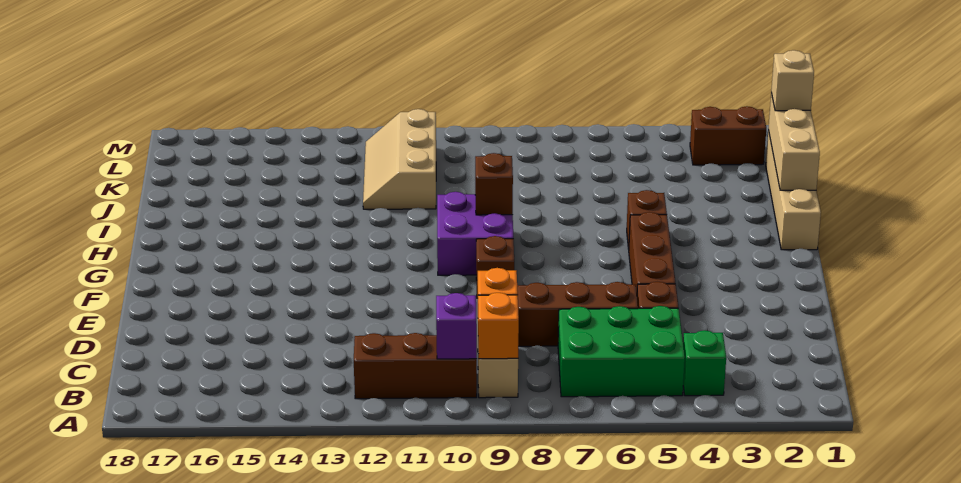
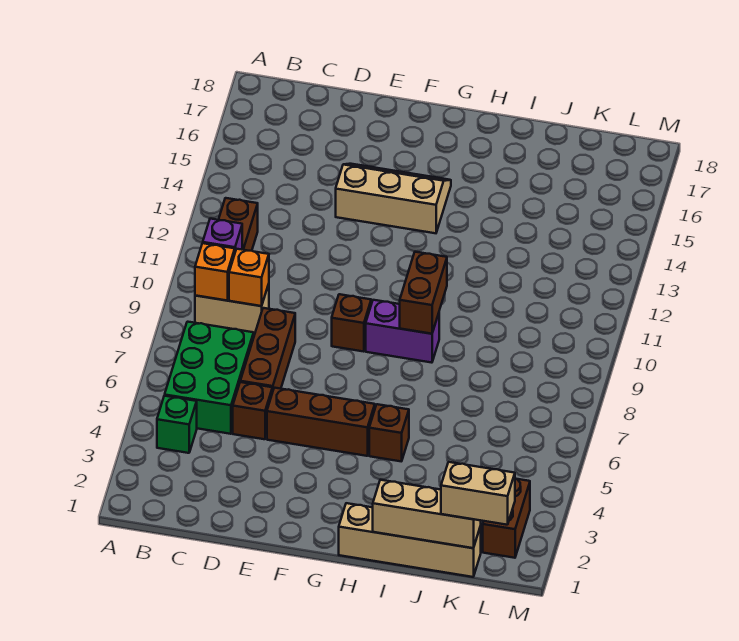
purple 2x2 brick [437,192,513,275] -> purple 1x2 brick [366,300,439,363]
brown 1x1 brick [475,153,513,215] -> brown 1x2 brick [400,252,447,334]
tan 2x3 slope [363,109,436,209] -> tan 2x3 slope moved to [336,164,451,233]
tan 1x1 brick [771,50,814,111] -> tan 1x2 brick [441,462,515,525]

